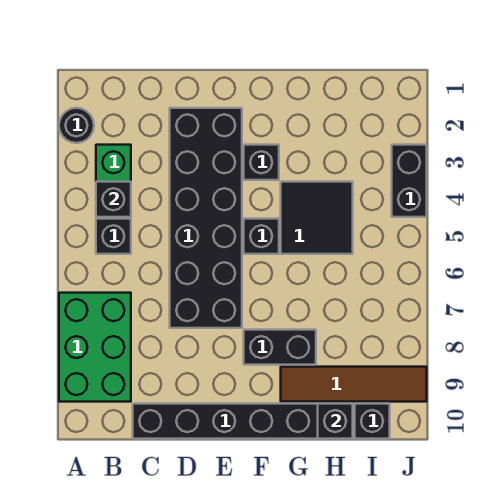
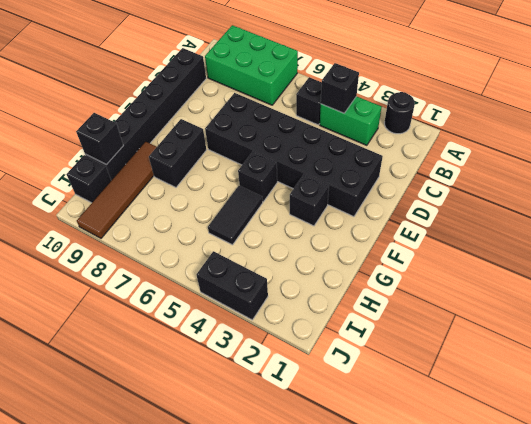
black 2x2 tile [281,182,353,254] -> black 1x2 tile [208,186,263,245]

